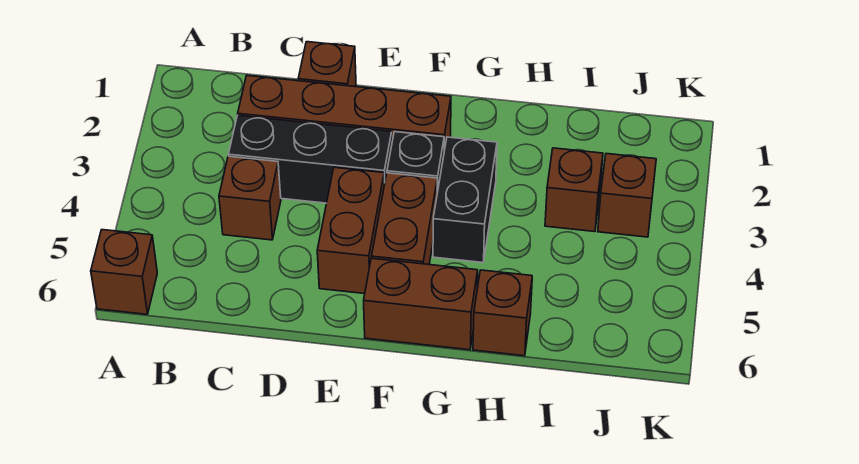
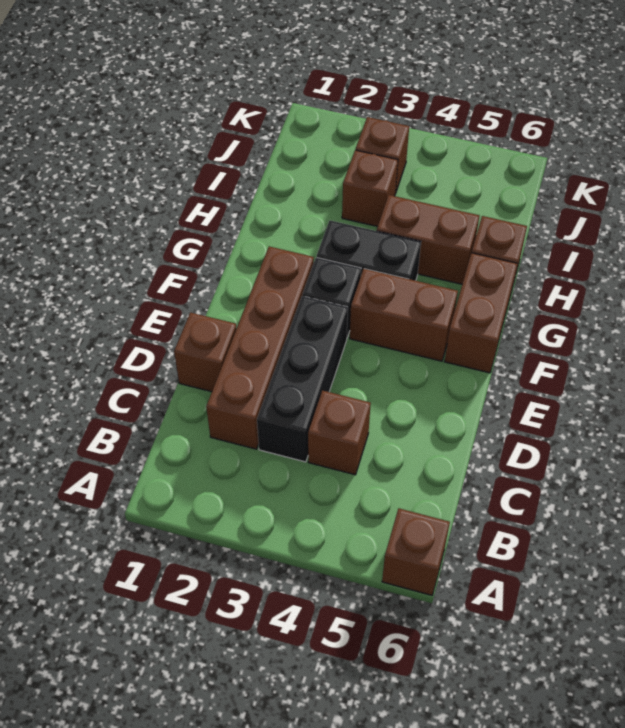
brown 1x2 brick [317,167,384,294] -> brown 1x2 brick moved to [377,195,479,284]

